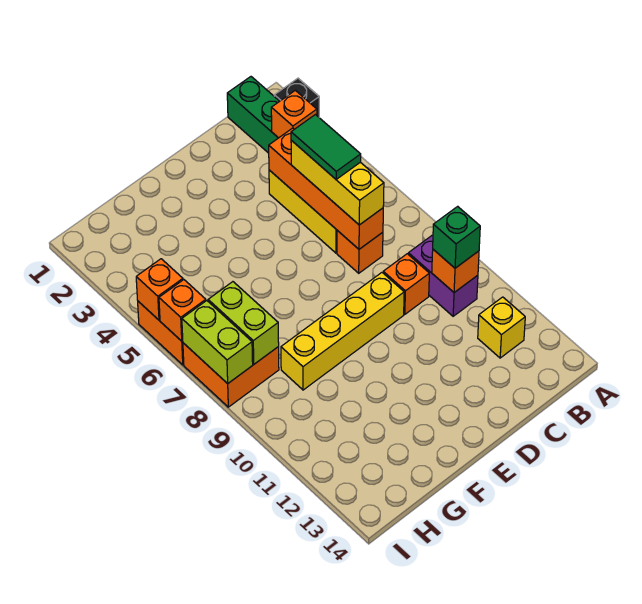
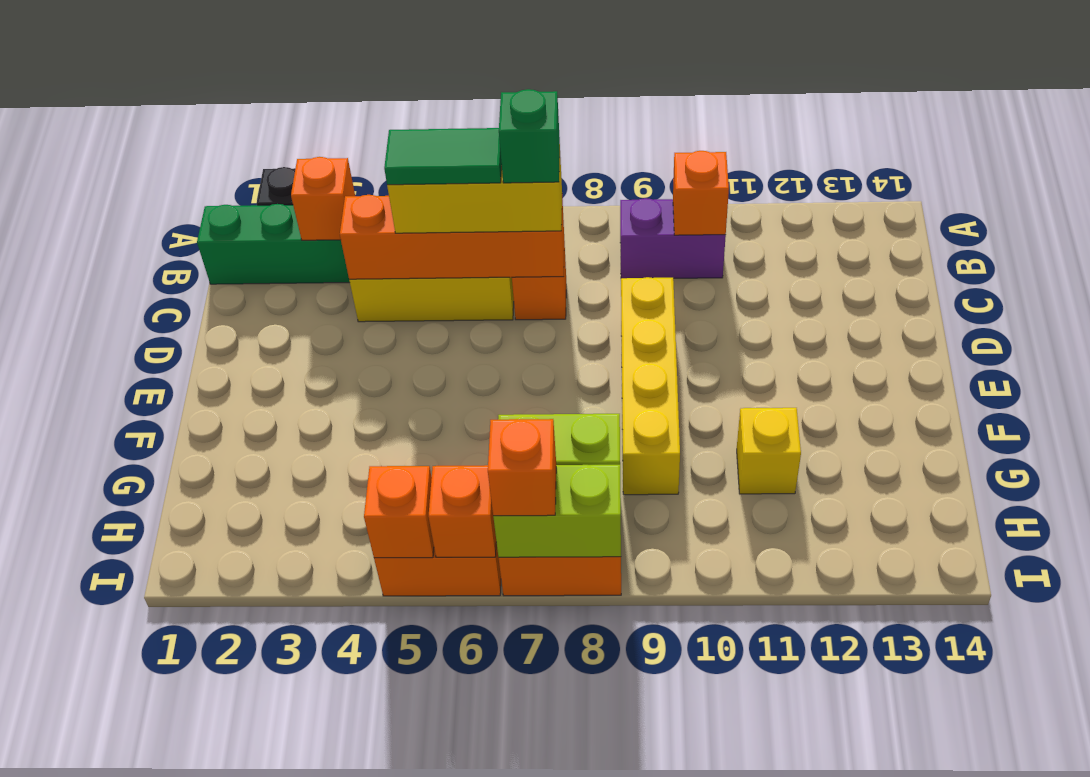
green 1x1 brick [433,206,480,268] -> green 1x1 brick moved to [499,89,560,183]
yellow 1x1 brick [478,297,525,358] -> yellow 1x1 brick moved to [737,408,801,494]
orange 1x1 brick [383,254,429,314] -> orange 1x1 brick moved to [488,419,556,516]

